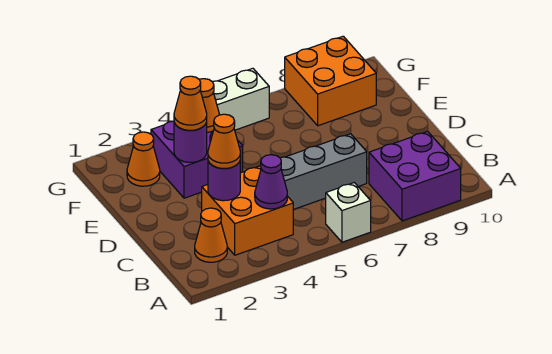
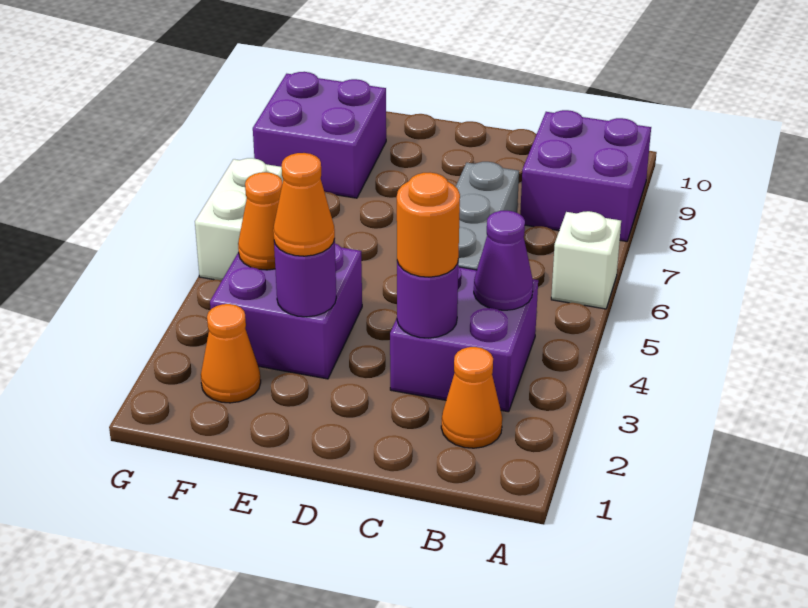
orange 2x2 brick [202,166,293,255] -> purple 2x2 brick [390,266,538,412]
orange 1x1 cone [208,114,240,168] -> orange 1x1 round brick [397,173,460,277]
orange 2x2 brick [285,36,376,126] -> purple 2x2 brick [253,72,386,198]

